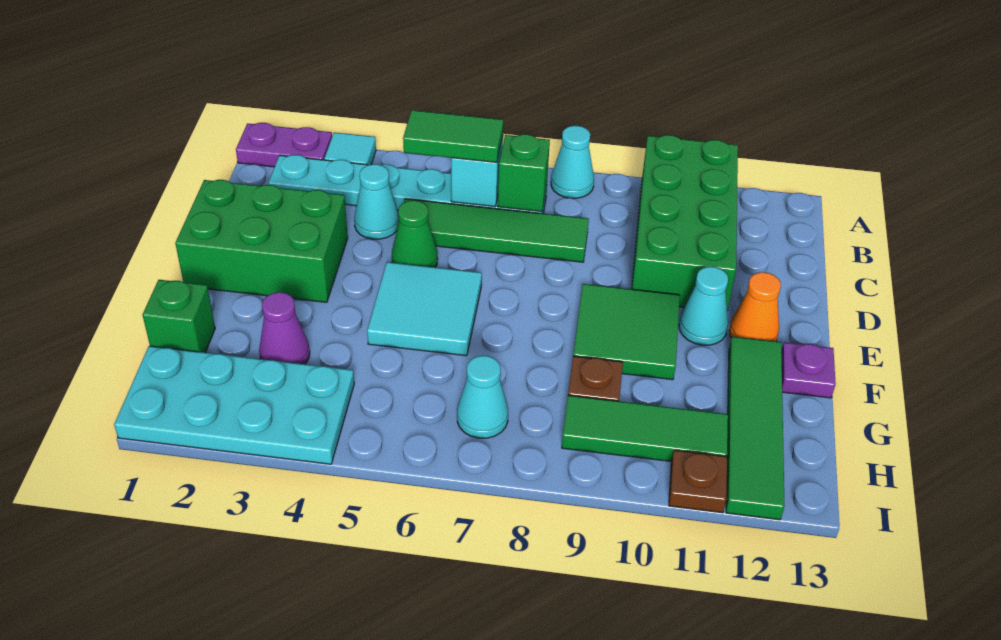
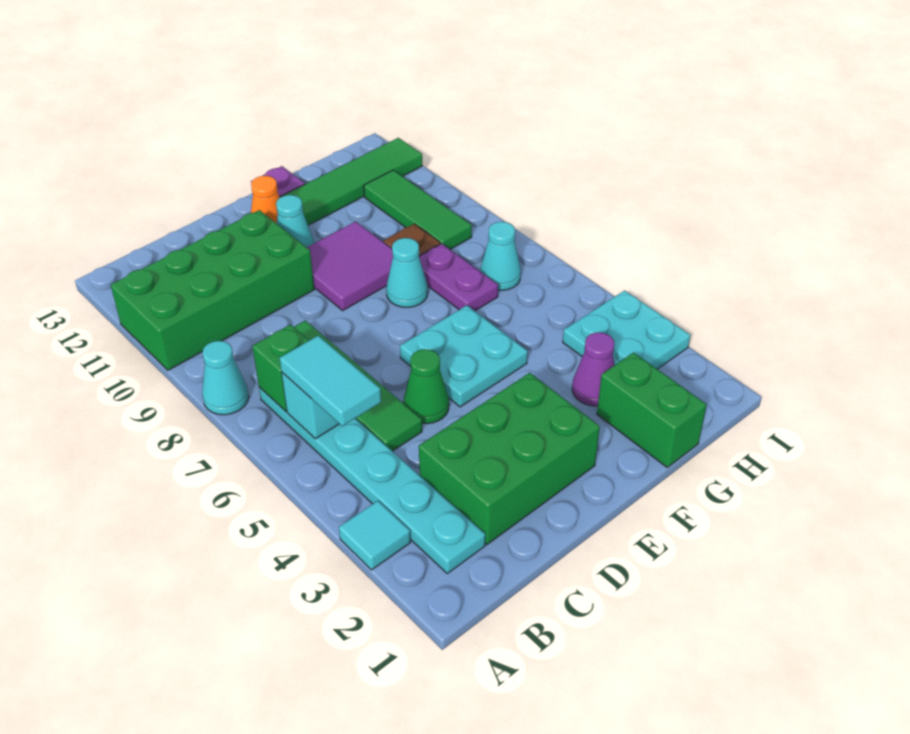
purple 1x2 plate [236,123,332,167] -> purple 1x2 plate moved to [419,244,498,311]
green 1x2 tile [403,110,503,162] -> cyan 1x2 tile [280,336,381,426]
cyan 1x1 cone [354,164,399,239] -> cyan 1x1 cone moved to [386,238,428,307]
green 2x3 brick [175,180,348,302] -> green 2x3 brick turned to [419,373,600,545]
cyan 2x2 tile [367,262,482,356] -> cyan 2x2 plate [400,305,528,407]
green 2x2 tile [573,284,680,380] -> purple 2x2 tile [307,222,393,310]
green 1x1 brick [143,280,215,353] -> green 1x2 brick [597,353,707,467]
cyan 2x4 plate [114,346,354,464] -> cyan 2x2 plate [563,290,690,369]
brown 1x1 plate [669,450,727,513] -> none

